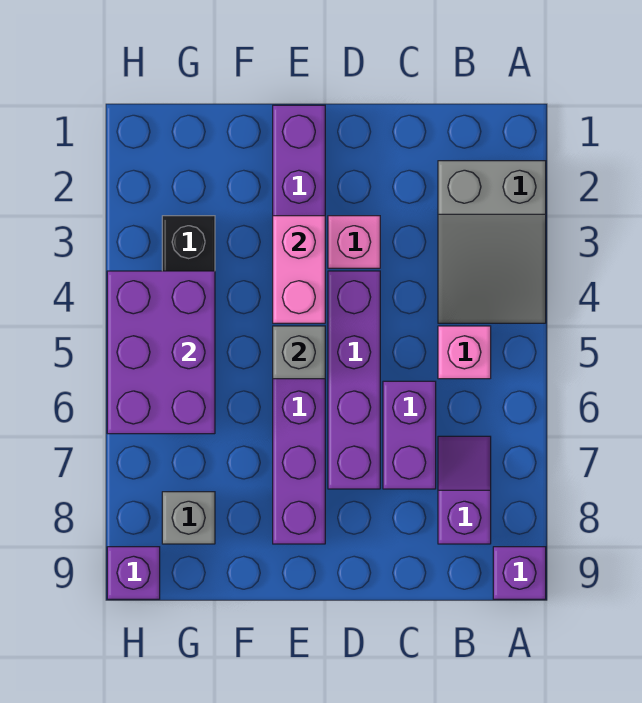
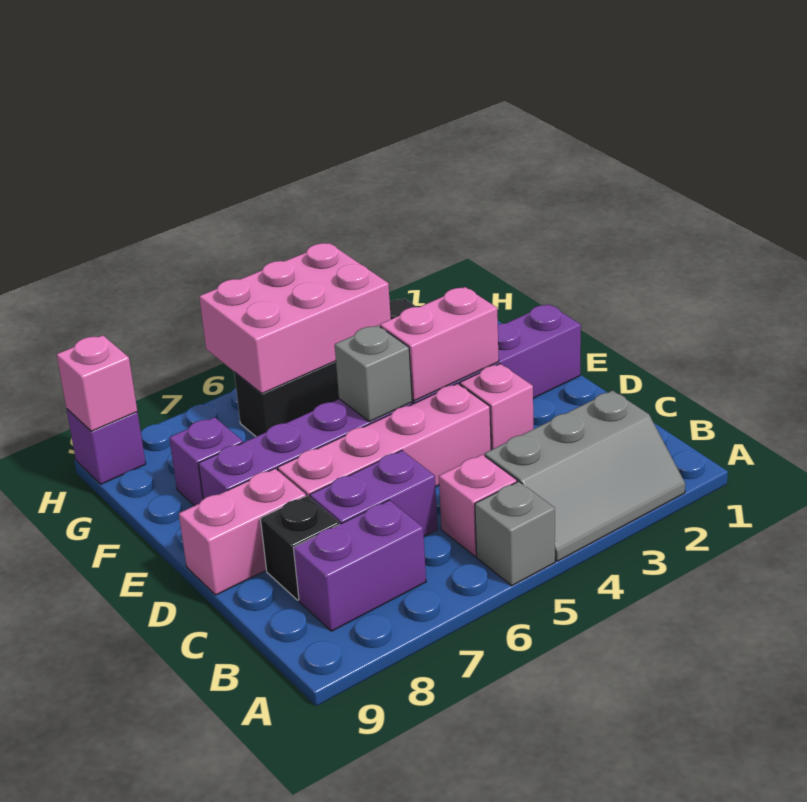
grey 2x3 slope [438,161,546,323] -> grey 2x3 slope turned to [485,391,685,561]
purple 1x1 brick [493,547,546,599] -> purple 1x1 brick moved to [169,417,243,506]
purple 1x2 slope [438,436,491,544] -> purple 1x2 brick [293,500,426,631]
none -> black 1x1 brick [260,496,339,600]
purple 1x4 brick [328,271,380,489] -> pink 1x4 brick [278,384,491,497]
none -> pink 1x2 brick [179,469,306,595]
purple 2x3 brick [107,271,215,434] -> pink 2x3 brick [199,243,391,394]
grey 1x1 brick [162,492,215,544] -> grey 1x1 brick moved to [475,481,555,586]
none -> pink 1x1 brick [57,335,137,431]

